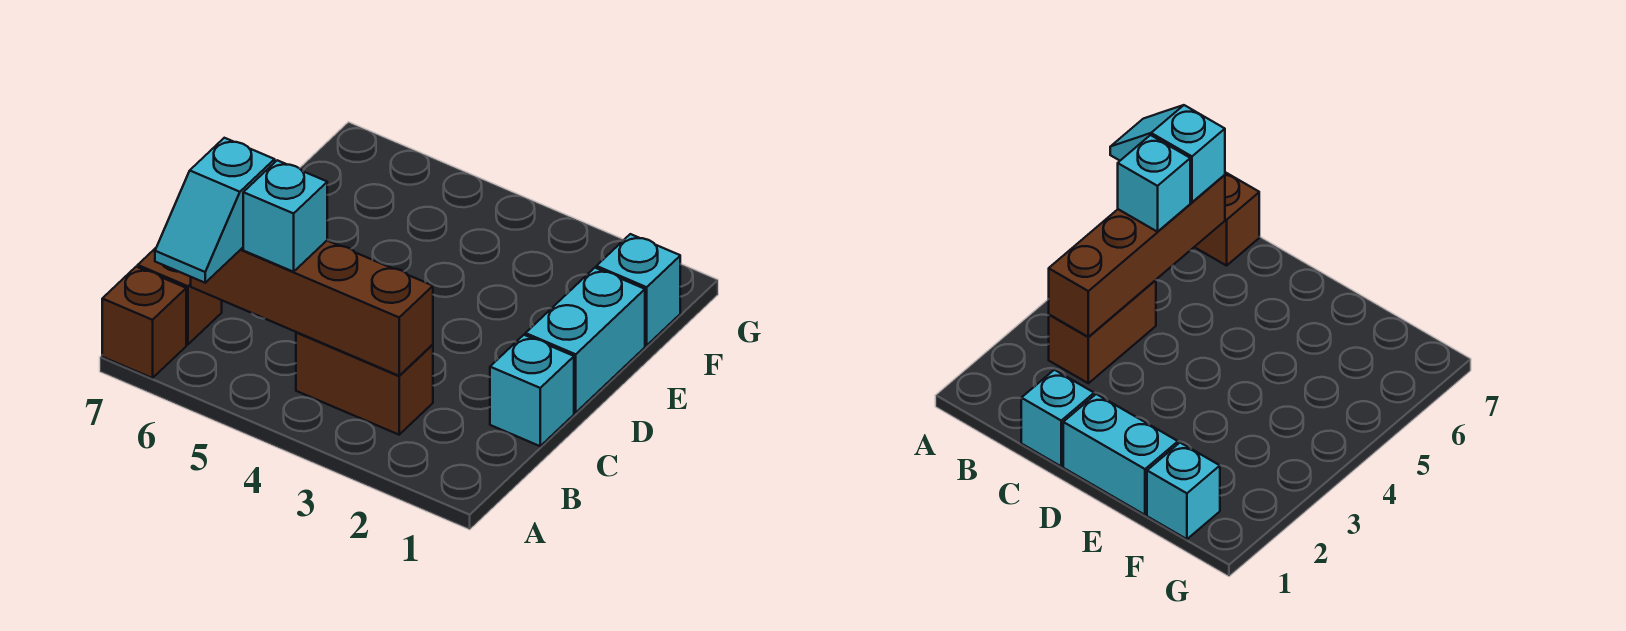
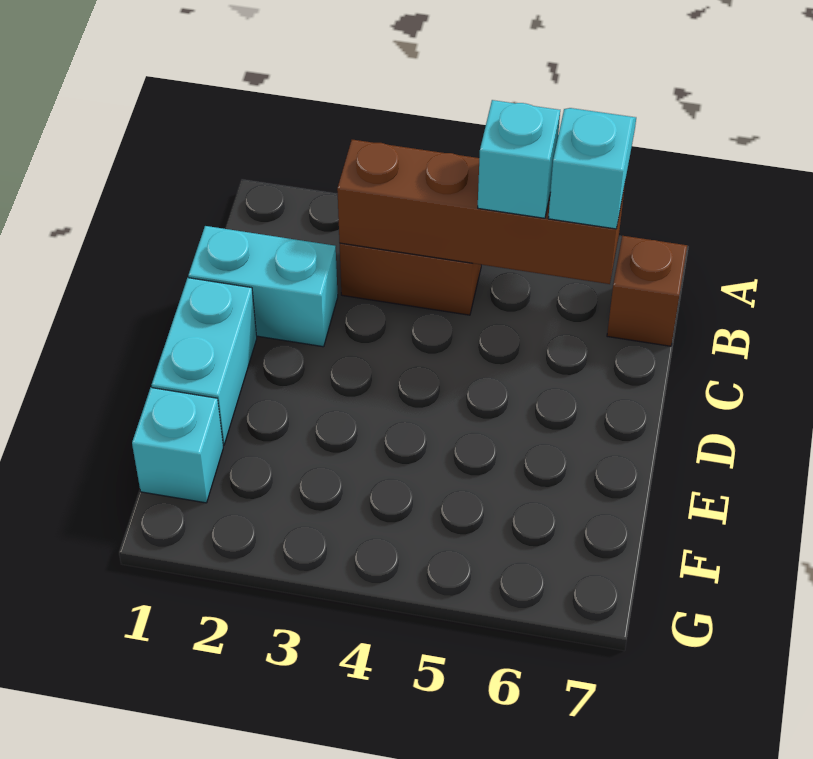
brown 1x1 brick [102,267,186,378] -> none
cyan 1x1 brick [490,335,574,446] -> cyan 1x2 brick [188,226,338,347]

